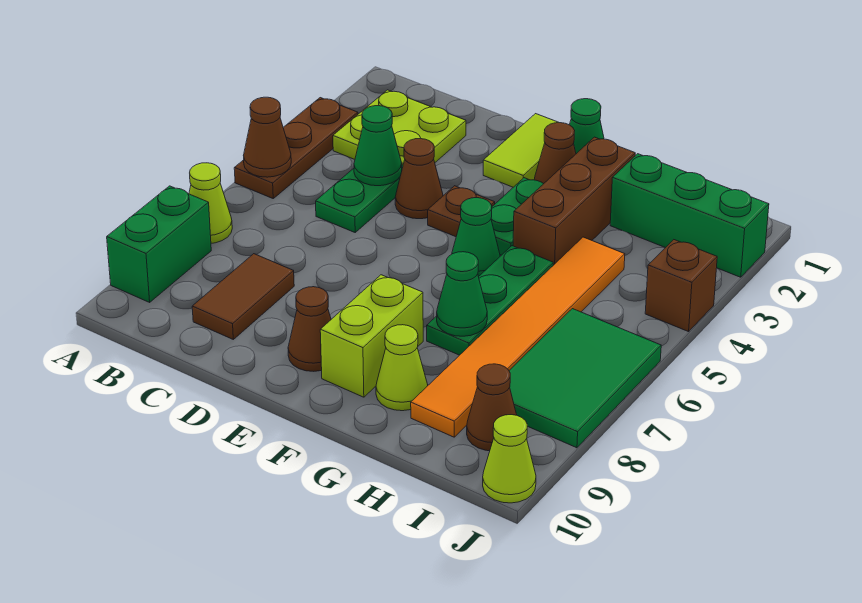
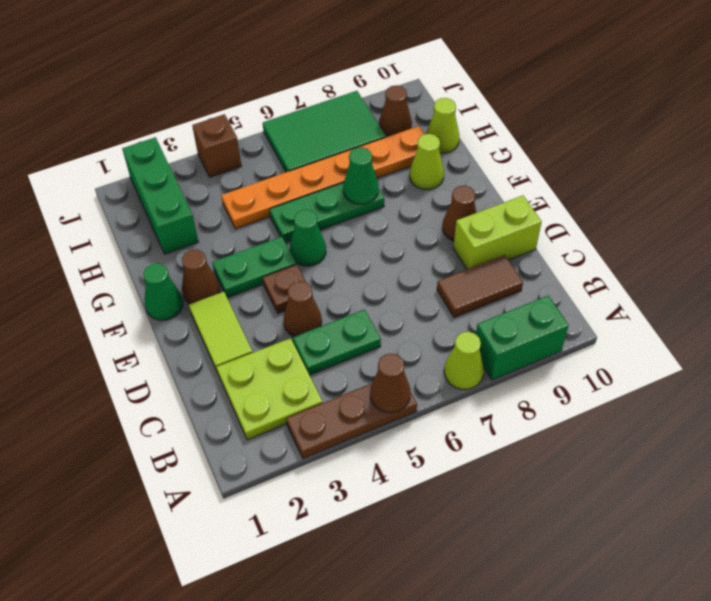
green 1x1 cone [354,106,402,186] -> none
lime 1x2 tile [483,114,559,187] -> lime 1x2 tile turned to [189,292,253,373]
lime 1x2 brick [320,275,423,397] -> lime 1x2 brick moved to [453,196,542,269]
brown 1x3 brick [513,137,635,265] -> none
orange 1x6 tile [411,237,625,437] -> orange 1x6 plate [221,126,424,229]
lime 1x1 cone [483,415,536,503] -> lime 1x1 cone moved to [426,98,459,153]

